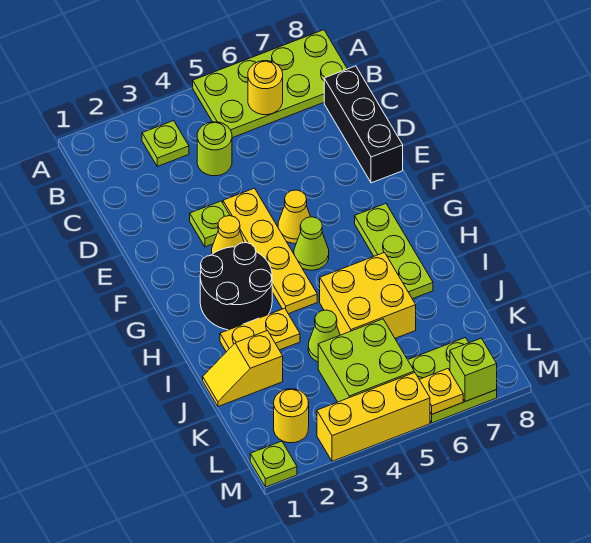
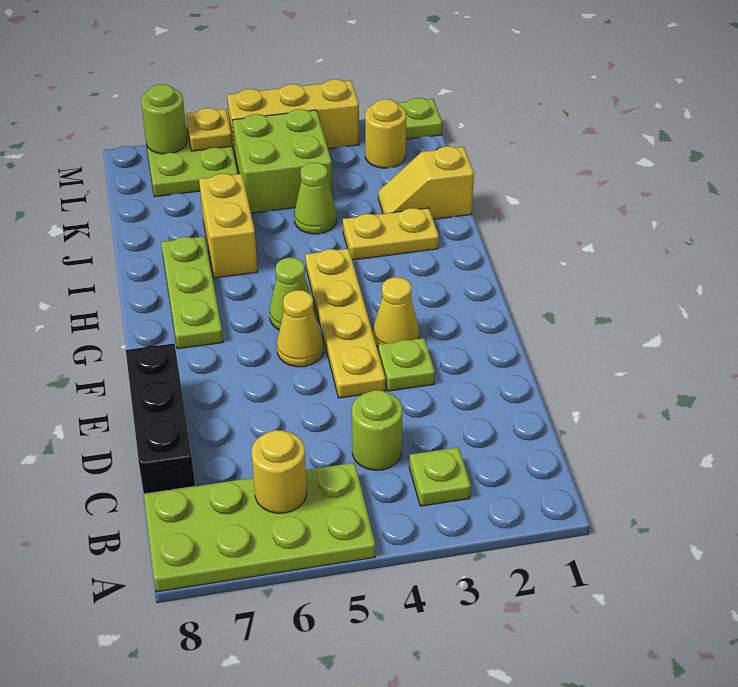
black 2x2 round brick [200,243,272,330] -> none
yellow 2x2 brick [320,253,416,338] -> yellow 1x2 brick [199,173,258,278]
yellow 1x2 slope [203,331,283,407] -> yellow 1x2 slope turned to [378,146,474,219]
lime 1x1 brick [450,338,497,402] -> lime 1x1 round brick [141,84,187,154]

